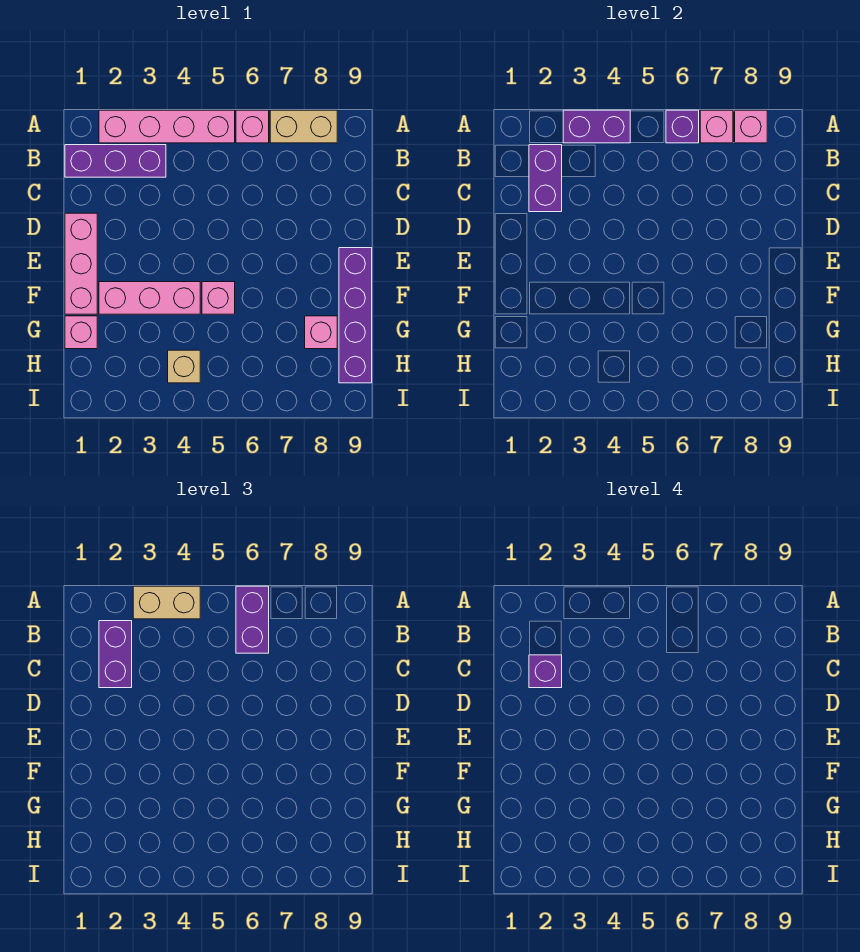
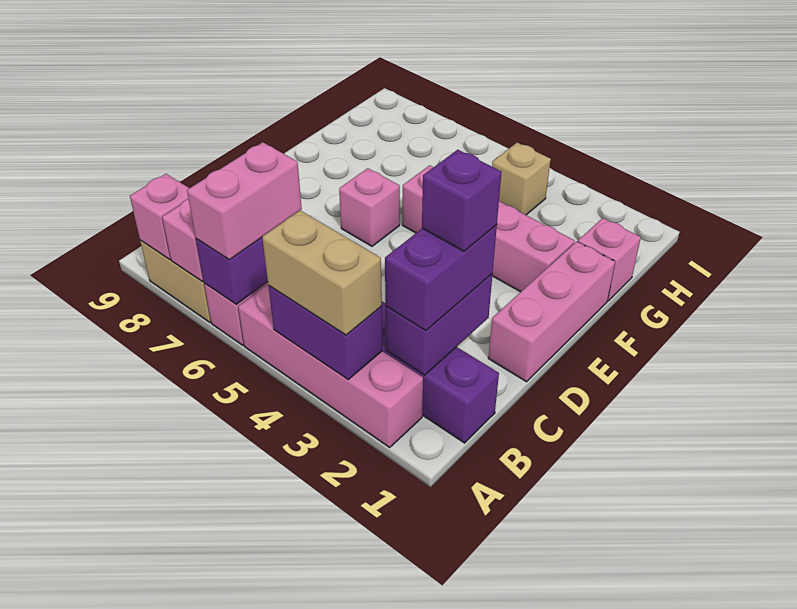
purple 1x2 brick [236,586,269,653] -> pink 1x2 brick [187,142,302,260]
purple 1x4 brick [339,248,372,383] -> none
pink 1x1 brick [305,316,337,349] -> pink 1x1 brick moved to [339,168,400,246]

